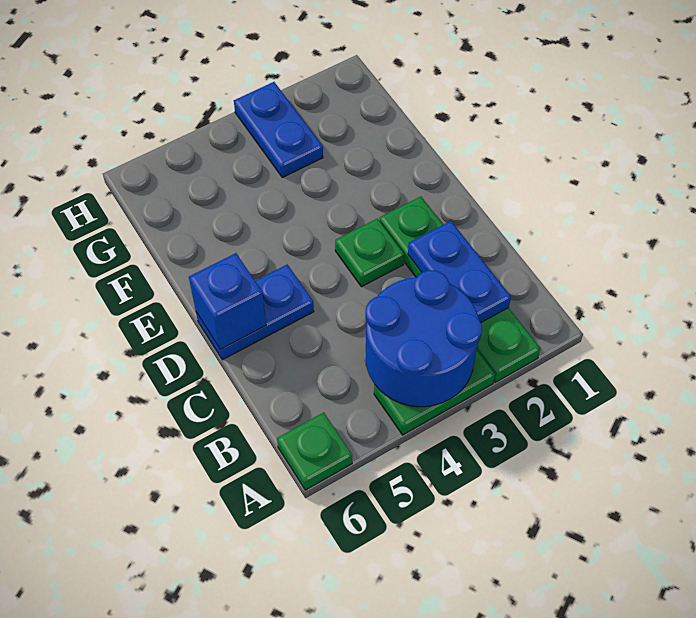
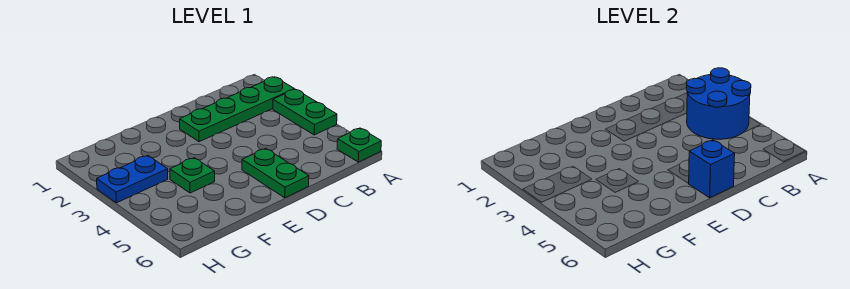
blue 1x2 plate [408,221,511,322] -> none
green 1x1 plate [335,219,404,287] -> green 1x1 plate moved to [170,158,215,193]
blue 1x2 plate [196,264,314,360] -> green 1x2 plate [242,149,309,198]

